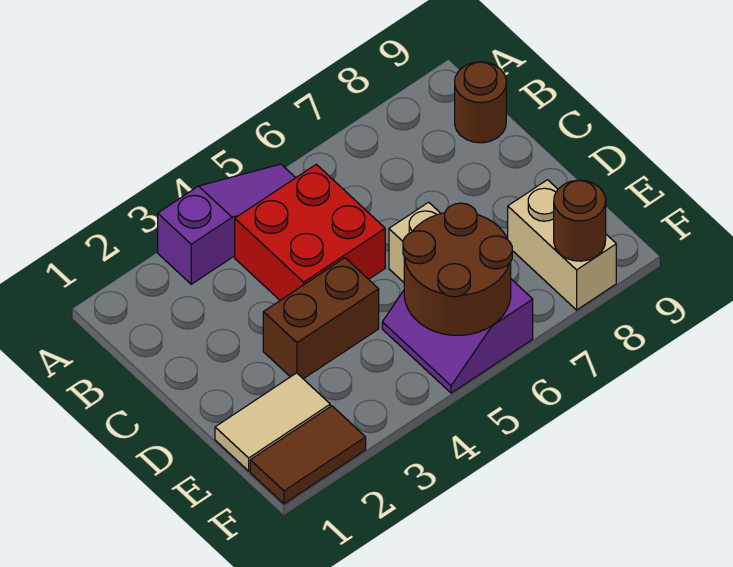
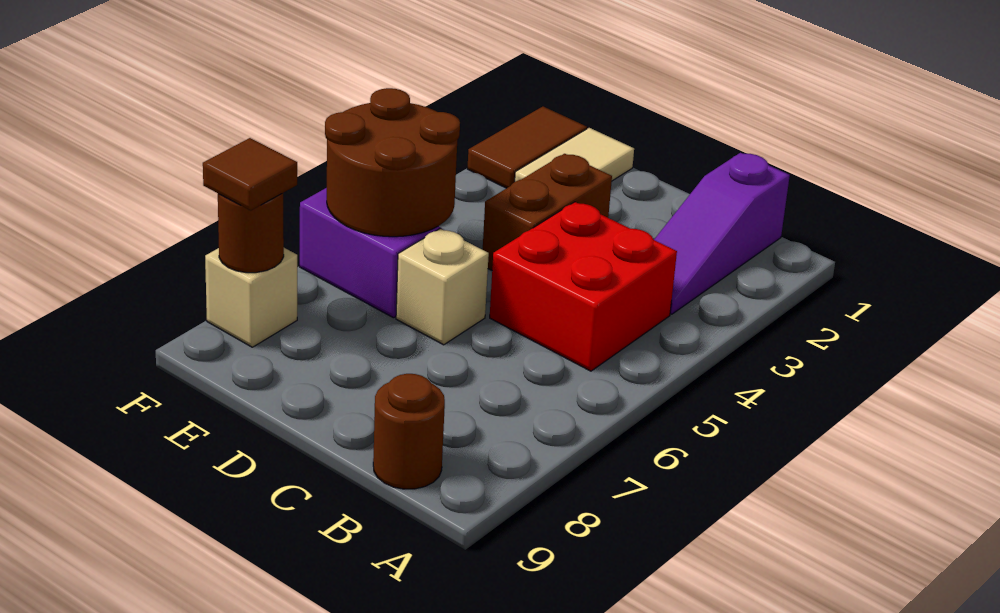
purple 1x3 slope [158,164,295,284] -> purple 1x3 slope moved to [654,153,790,314]
tan 1x2 brick [508,180,616,310] -> tan 1x1 brick [205,248,297,347]
none -> brown 1x1 tile [203,138,297,210]

